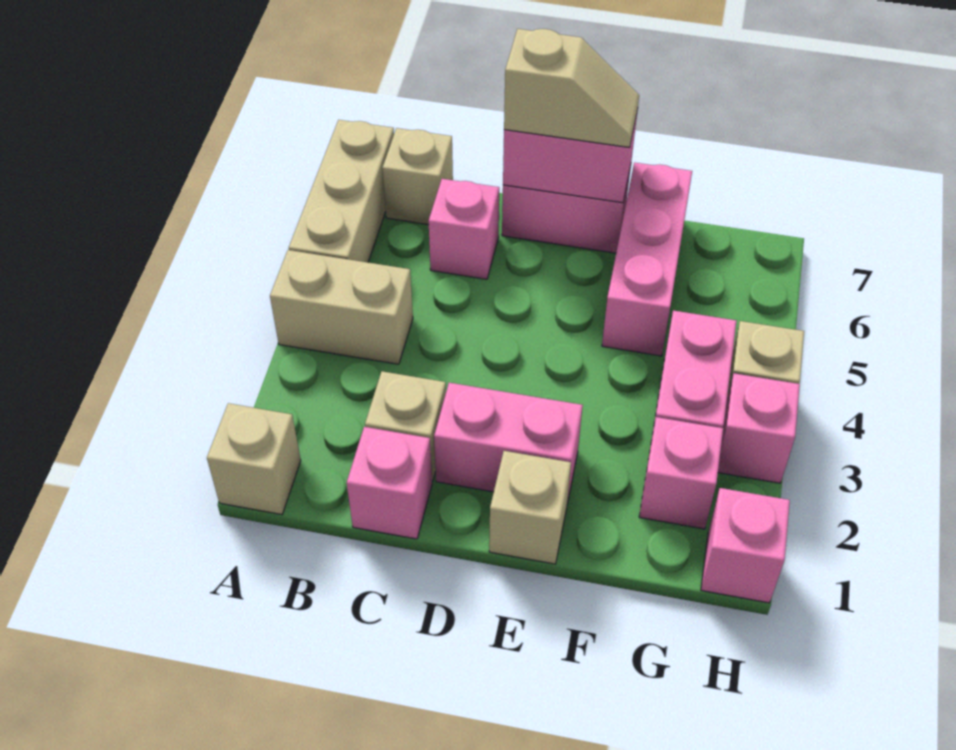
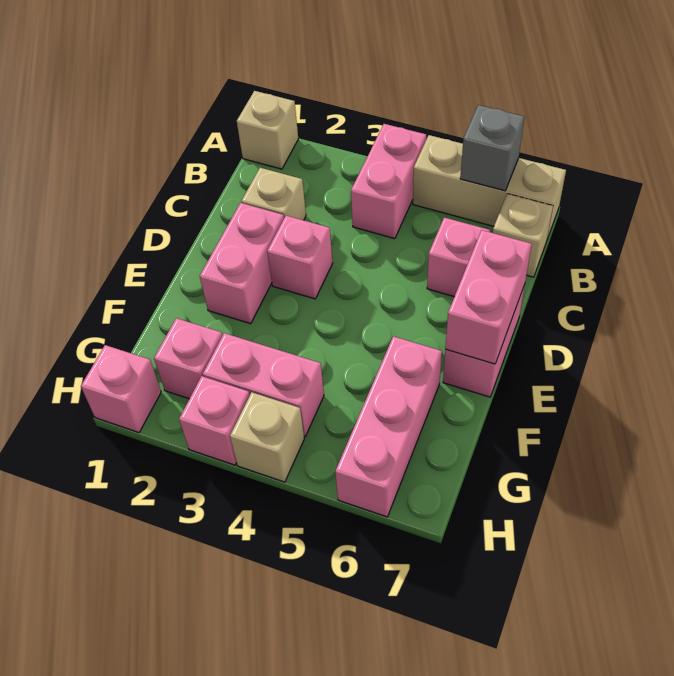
tan 1x2 brick [270,250,413,364] -> pink 1x2 brick [351,124,426,239]
none -> grey 1x1 brick [460,105,524,191]
pink 1x1 brick [347,427,432,539] -> pink 1x1 brick moved to [267,216,333,299]
tan 1x2 slope [504,29,639,148] -> none
tan 1x1 brick [489,451,571,564] -> none
pink 1x3 brick [602,163,692,356] -> pink 1x3 brick turned to [335,336,442,517]

